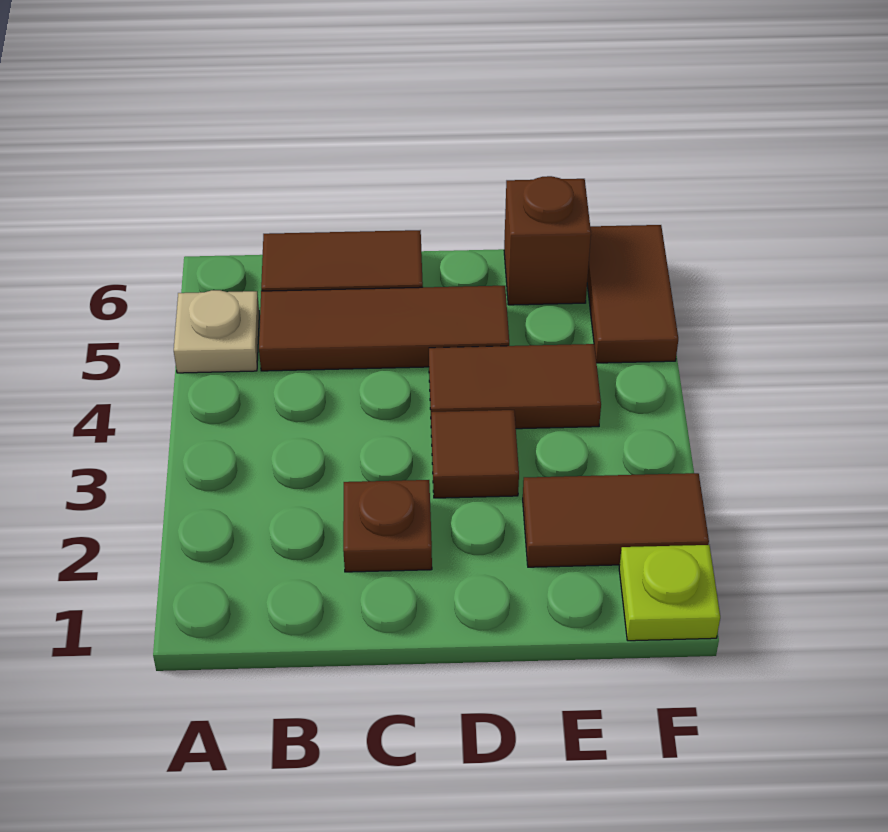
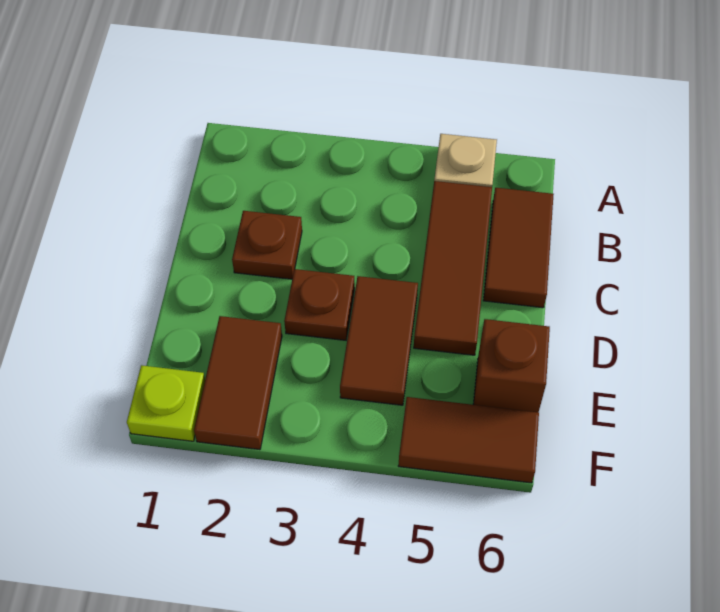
brown 1x1 tile [431,410,519,498] -> brown 1x1 plate [284,269,355,340]

